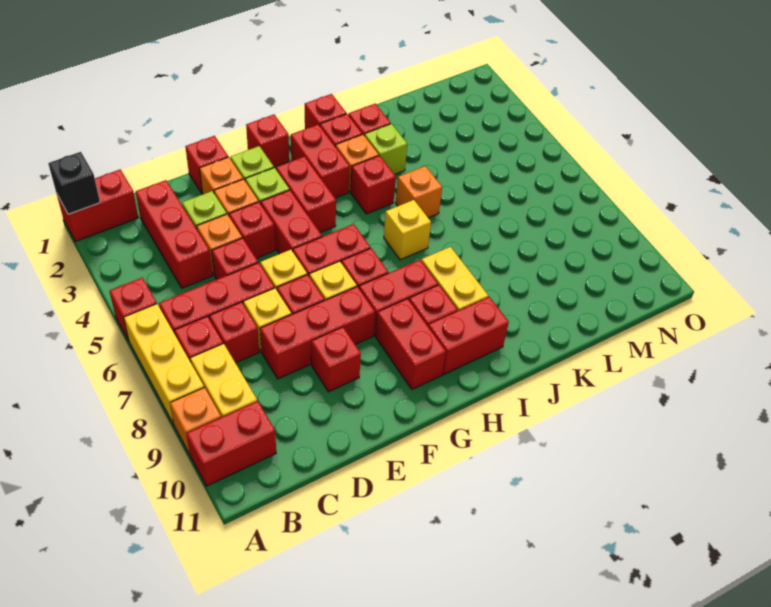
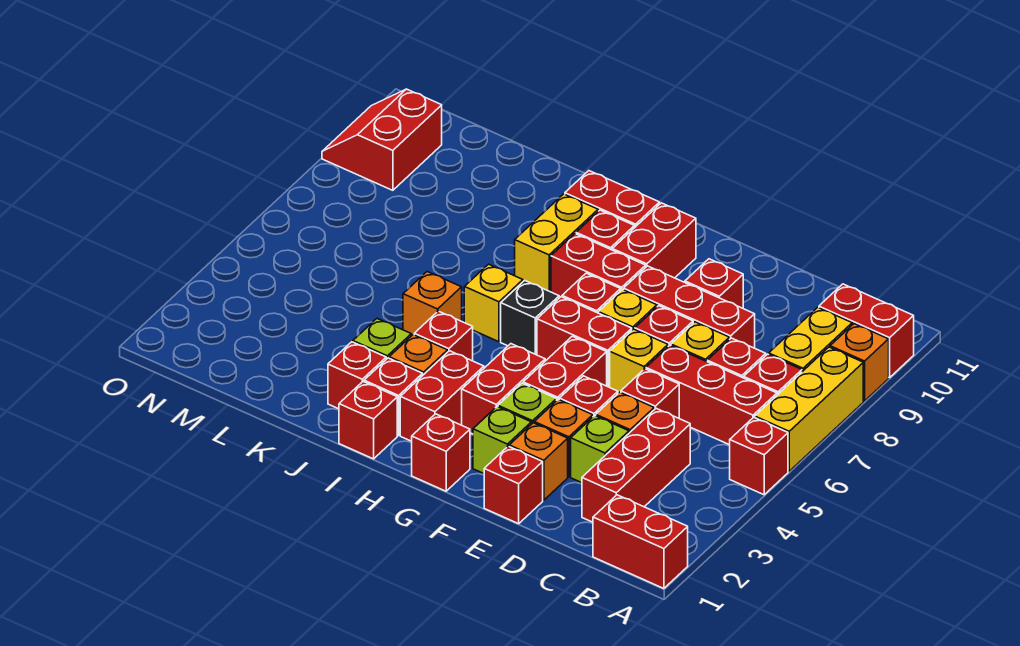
black 1x1 brick [48,152,100,214] -> black 1x1 brick moved to [501,281,559,355]
none -> red 2x2 slope [322,89,442,190]

